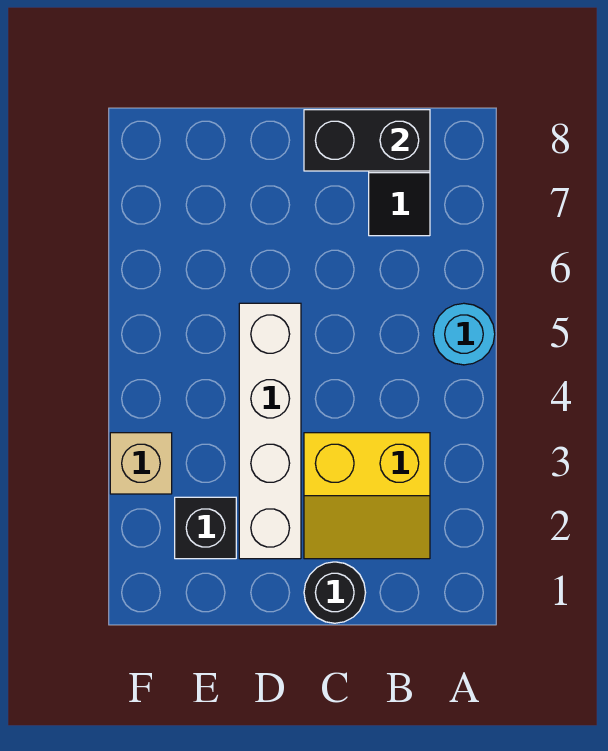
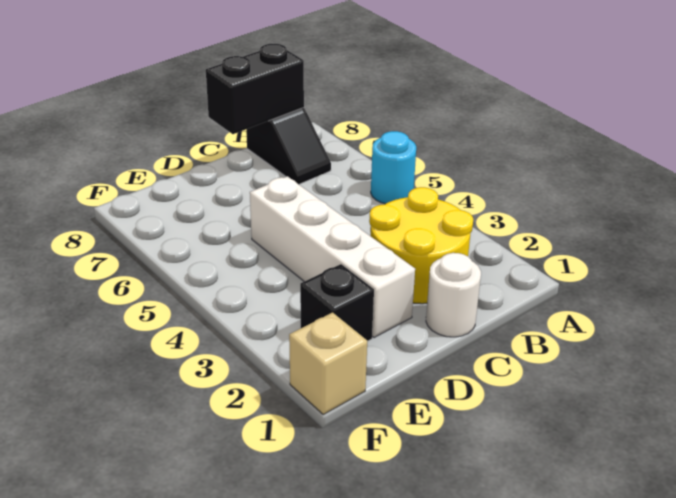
yellow 2x2 slope [304,433,430,559] -> yellow 2x2 round brick [369,187,473,304]
black 1x1 round brick [304,562,366,623] -> white 1x1 round brick [426,253,481,337]
tan 1x1 brick [110,433,172,494] -> tan 1x1 brick moved to [289,313,367,414]

